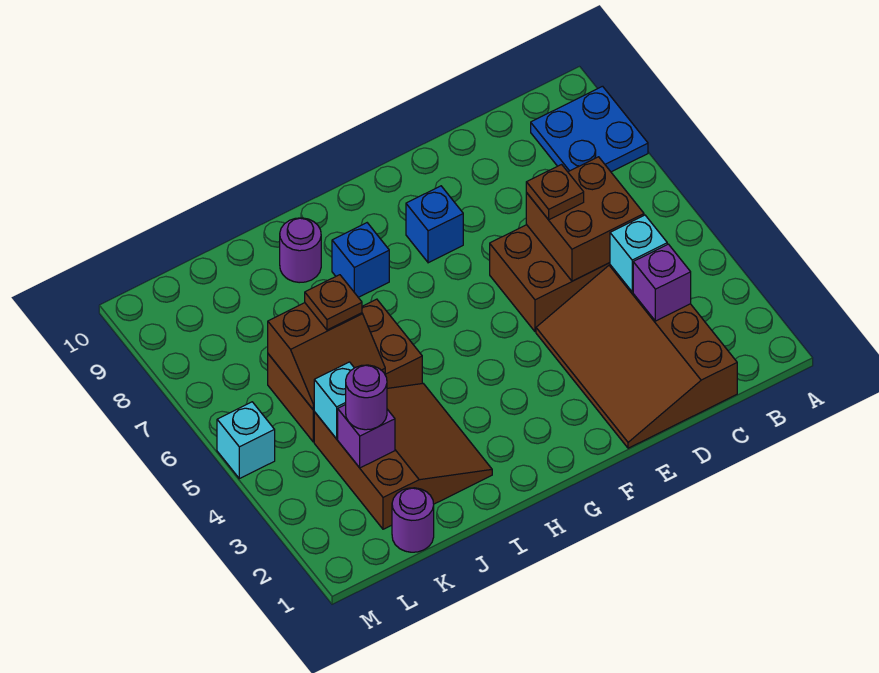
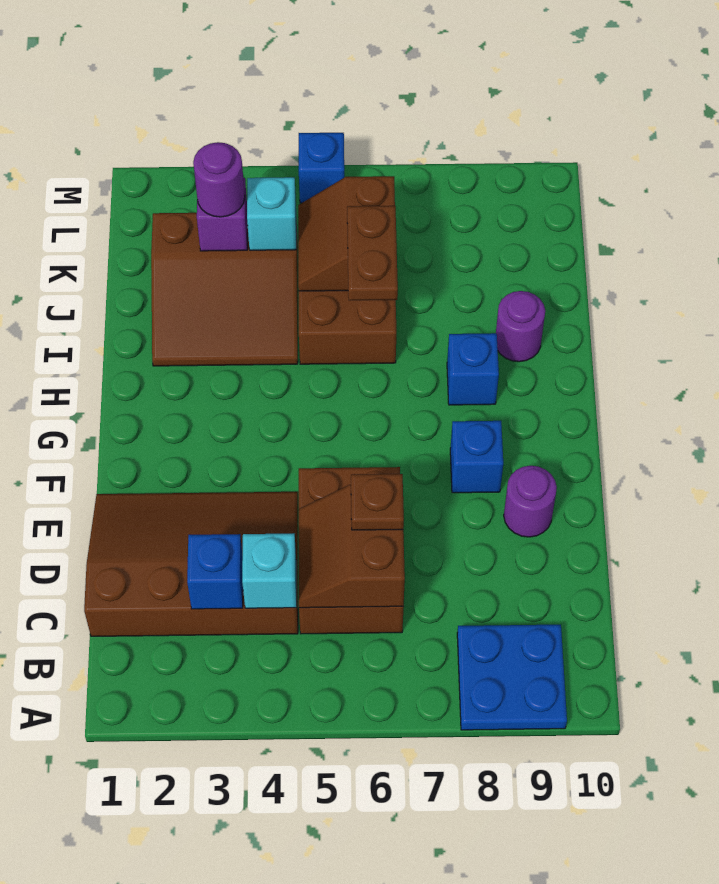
purple 1x1 brick [633,244,691,321] -> blue 1x1 brick [187,534,243,609]
brown 2x2 brick [526,157,644,281] -> brown 2x2 slope [299,485,405,608]
brown 1x1 plate [305,275,362,330] -> brown 1x2 plate [347,206,398,300]
purple 1x1 round brick [392,488,434,552] -> purple 1x1 round brick moved to [504,466,557,537]
cyan 1x1 brick [217,402,275,479] -> blue 1x1 brick [299,133,344,203]

